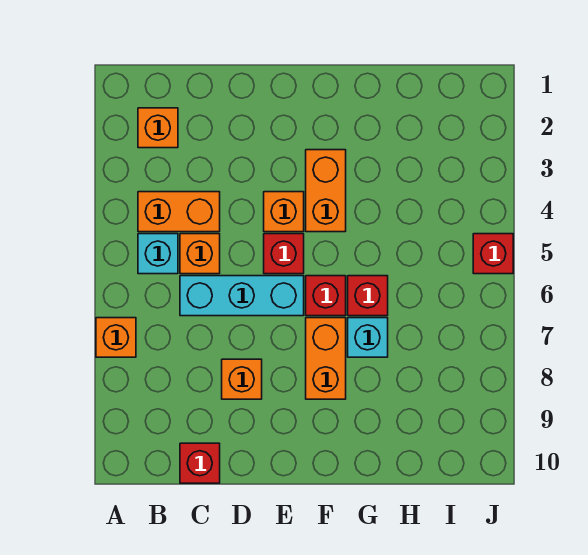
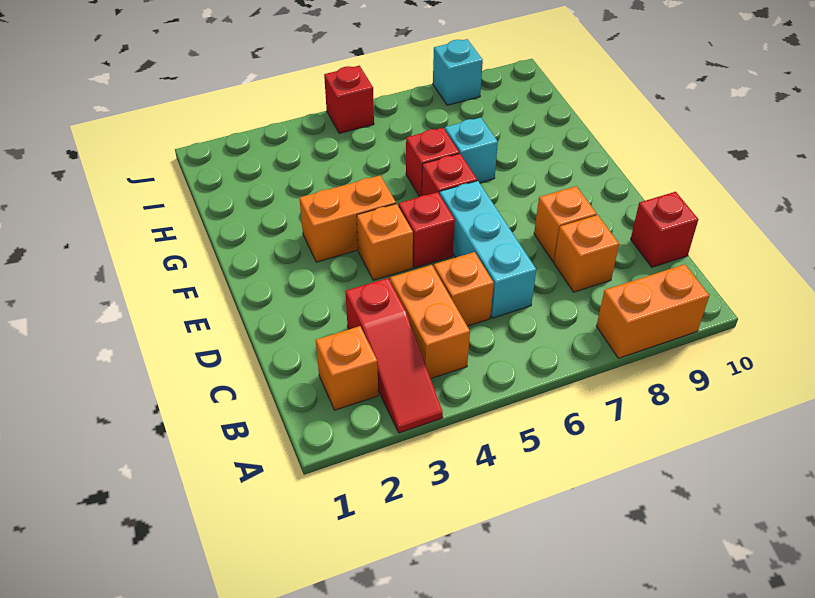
none -> red 1x3 slope [345,278,443,433]
orange 1x1 brick [96,318,136,357] -> orange 1x1 brick moved to [554,215,619,292]
cyan 1x1 brick [138,234,178,274] -> cyan 1x1 brick moved to [433,39,483,105]
orange 1x2 brick [306,318,346,399] -> orange 1x2 brick moved to [597,264,709,358]

